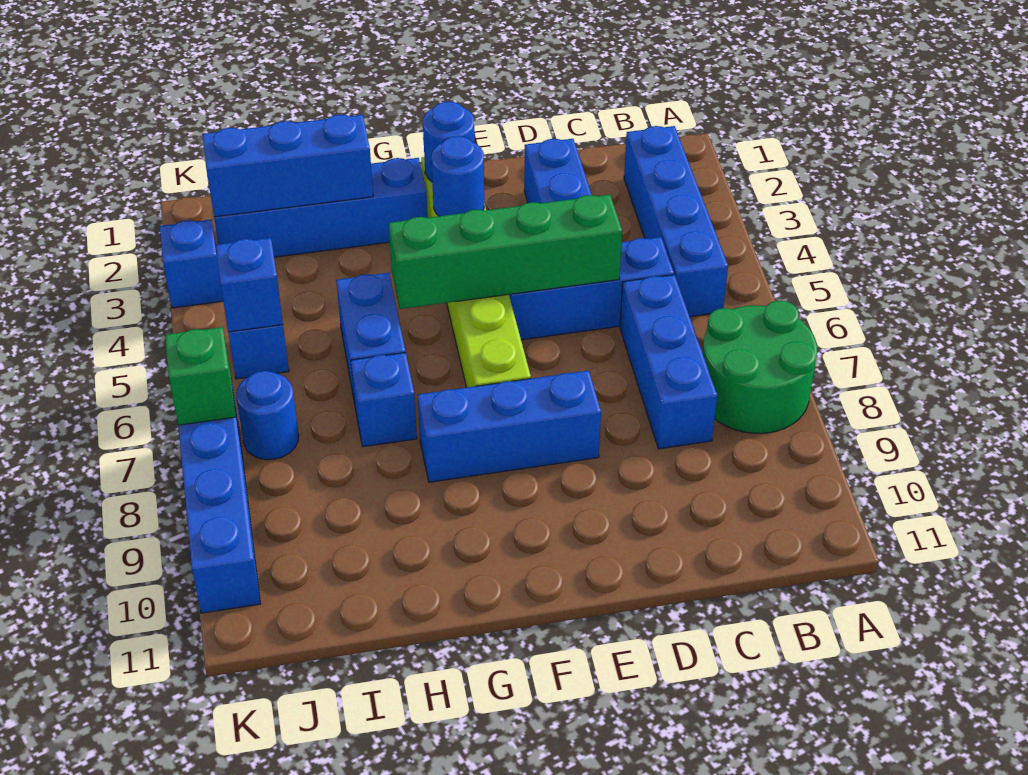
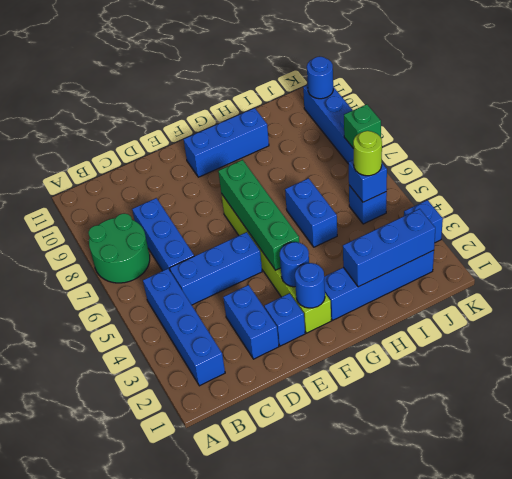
green 1x4 brick [389,194,622,309] -> green 1x4 brick turned to [218,160,299,270]
blue 1x3 brick [418,371,601,482] -> blue 1x3 brick moved to [183,108,269,177]
blue 1x1 brick [351,353,417,447] -> blue 1x1 brick moved to [264,293,305,346]
none -> lime 1x1 round brick [353,131,382,176]
blue 1x1 round brick [236,371,299,460] -> blue 1x1 round brick moved to [307,57,333,99]

